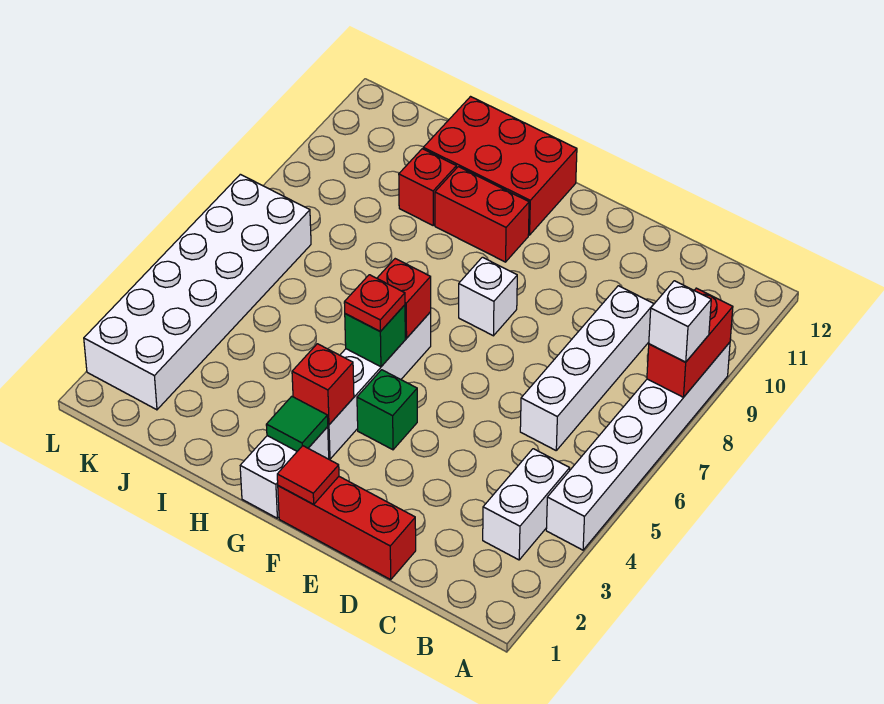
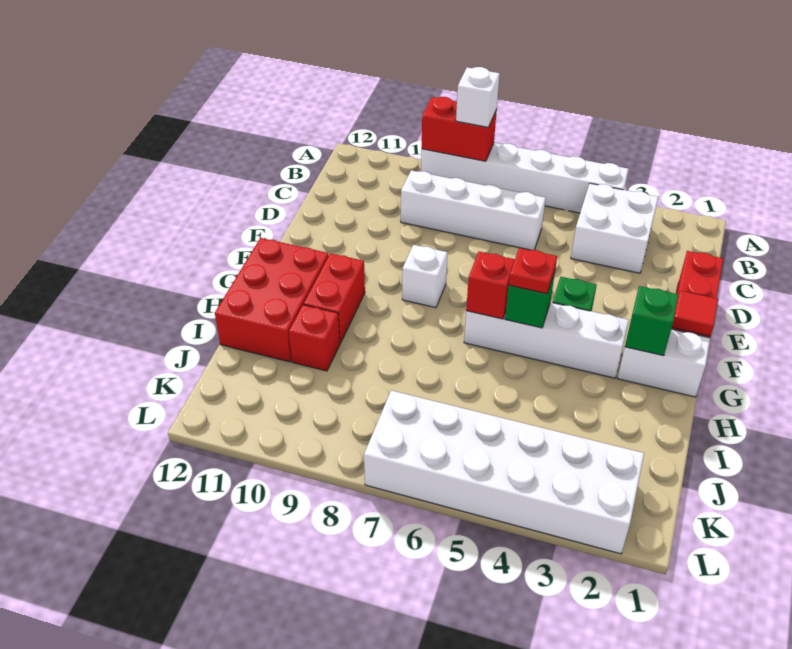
white 1x2 brick [483,449,570,560] -> white 2x2 brick [571,183,658,273]
green 1x1 tile [266,396,328,451] -> green 1x1 brick [625,286,679,356]
red 1x1 brick [292,344,354,425] -> none

